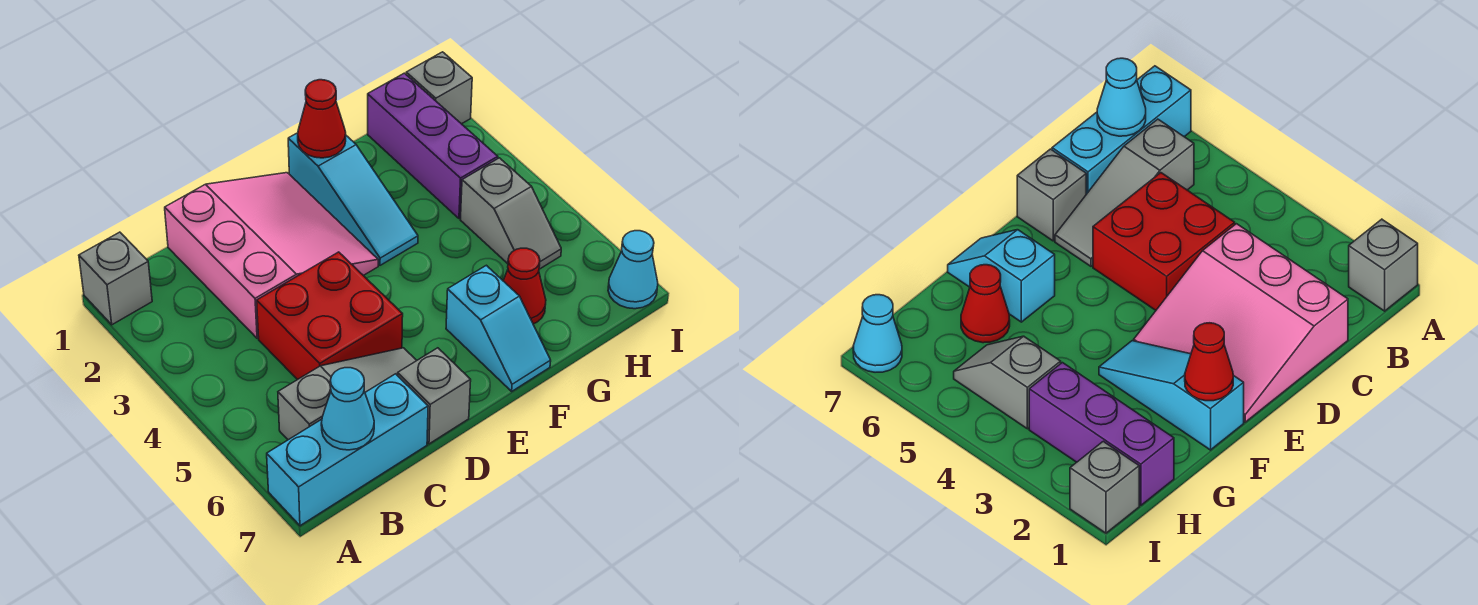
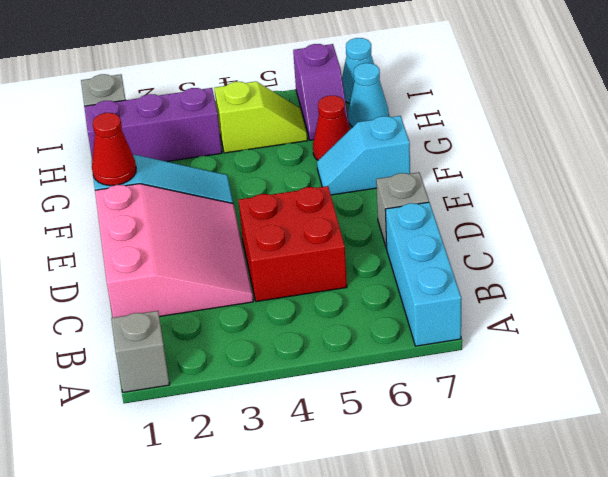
grey 1x3 slope [278,348,417,440] -> none
cyan 1x1 cone [321,368,374,450] -> cyan 1x1 cone moved to [348,63,389,127]
pink 3x3 slope [165,173,378,338] -> pink 3x3 slope turned to [95,184,253,318]
cyan 1x2 slope [446,265,551,391] -> cyan 1x2 slope turned to [317,116,410,195]
grey 1x2 slope [461,158,561,269] -> lime 1x2 slope [214,81,308,153]
none -> purple 1x2 slope [293,44,350,140]

